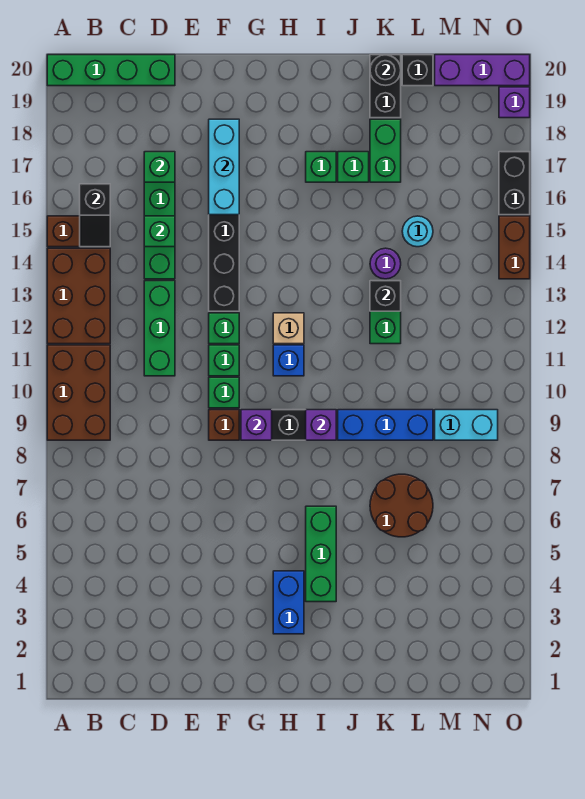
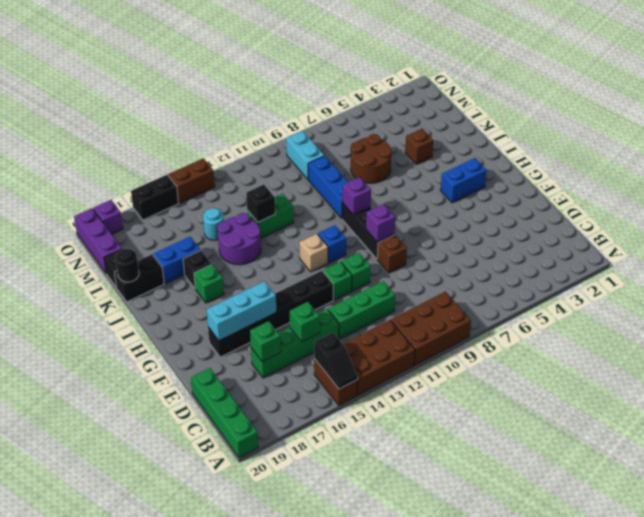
black 1x2 slope [80,184,110,247] -> black 1x2 slope turned to [314,332,358,389]
green 1x1 brick [209,377,239,408] -> none
green 1x3 brick [306,506,336,602] -> none
green 1x1 brick [338,152,369,182] -> black 1x1 brick [183,251,212,288]
none -> brown 1x1 brick [405,129,433,164]
purple 1x1 round brick [370,248,401,279] -> purple 2x2 round brick [218,213,261,265]
green 1x2 brick [370,119,401,182] -> blue 1x2 brick [153,237,201,284]

